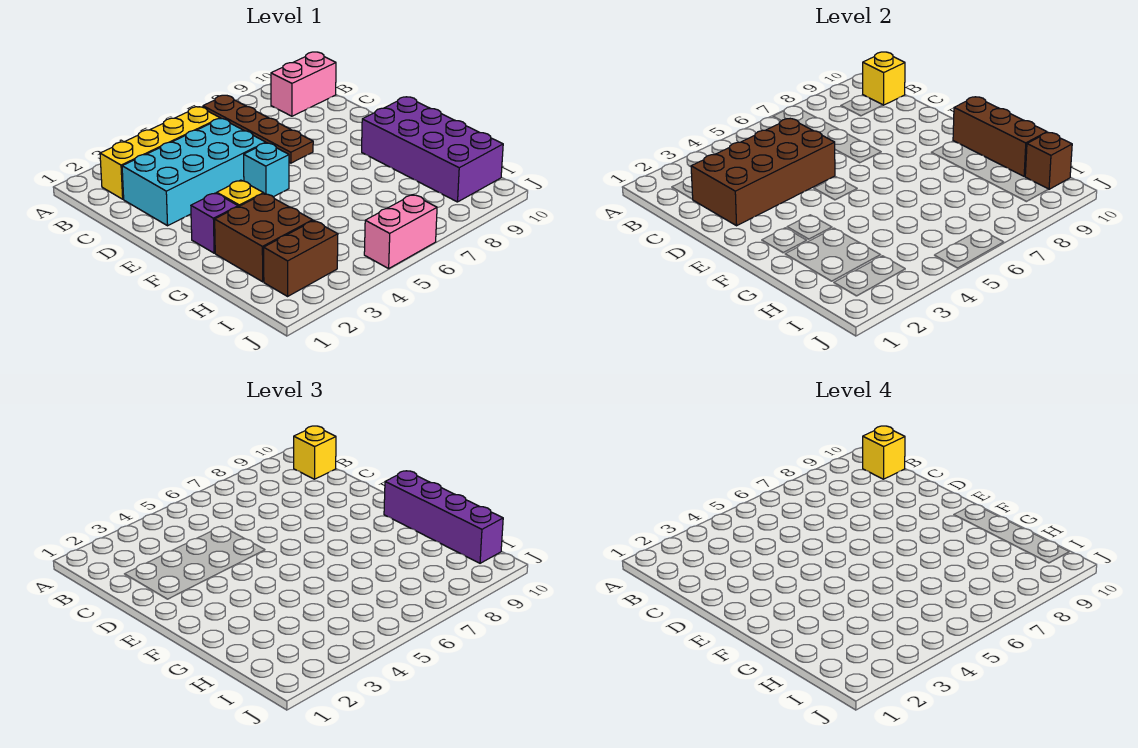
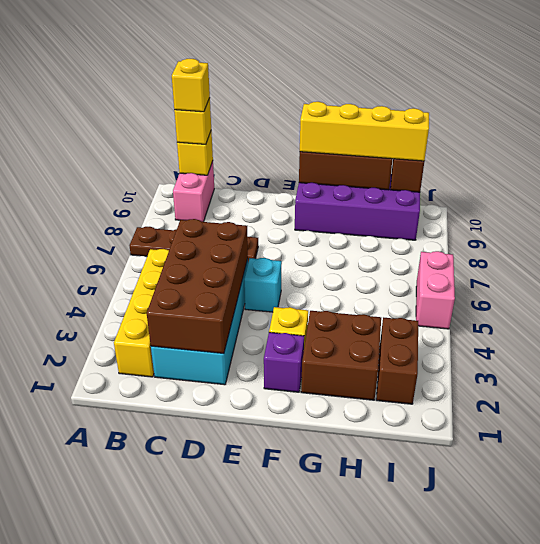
purple 1x4 brick [384,471,503,563] -> yellow 1x4 brick [300,102,429,161]

